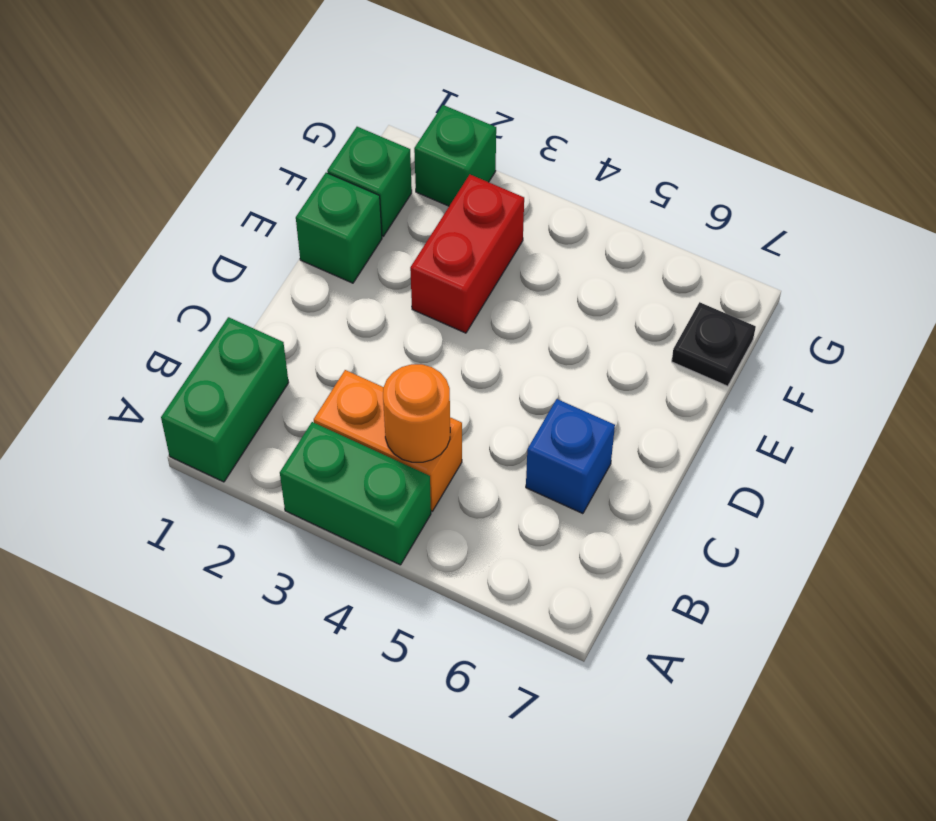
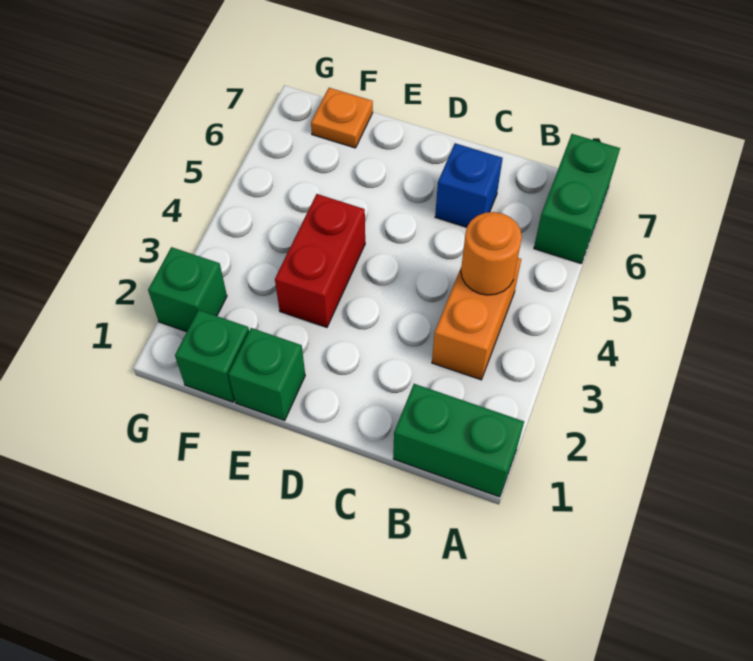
green 1x2 brick [280,422,431,565] -> green 1x2 brick moved to [534,134,620,263]
red 1x2 brick [410,175,524,333] -> red 1x2 brick turned to [275,194,365,327]
black 1x1 plate [672,302,756,386] -> orange 1x1 plate [311,88,373,148]

